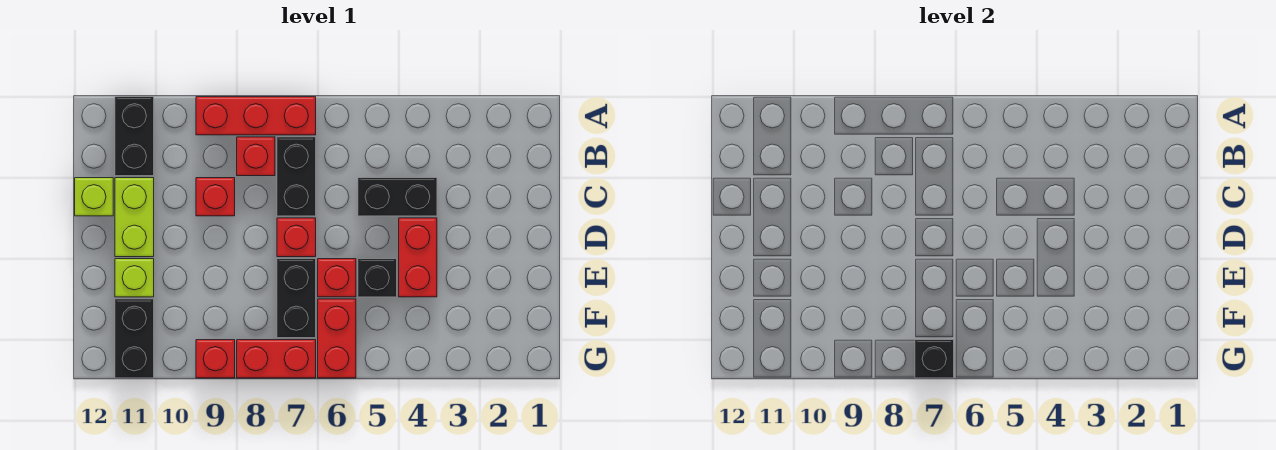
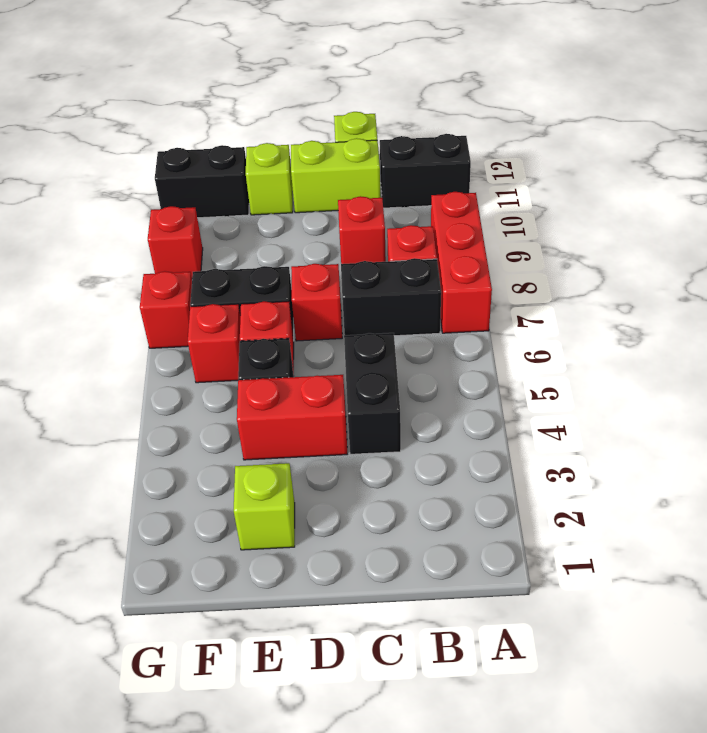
none -> lime 1x1 brick [234,463,295,550]
red 1x2 brick [318,299,356,378] -> red 1x1 brick [188,304,240,383]
red 1x2 brick [237,340,316,378] -> red 1x1 brick [140,271,192,348]
black 1x1 brick [915,340,954,378] -> none

